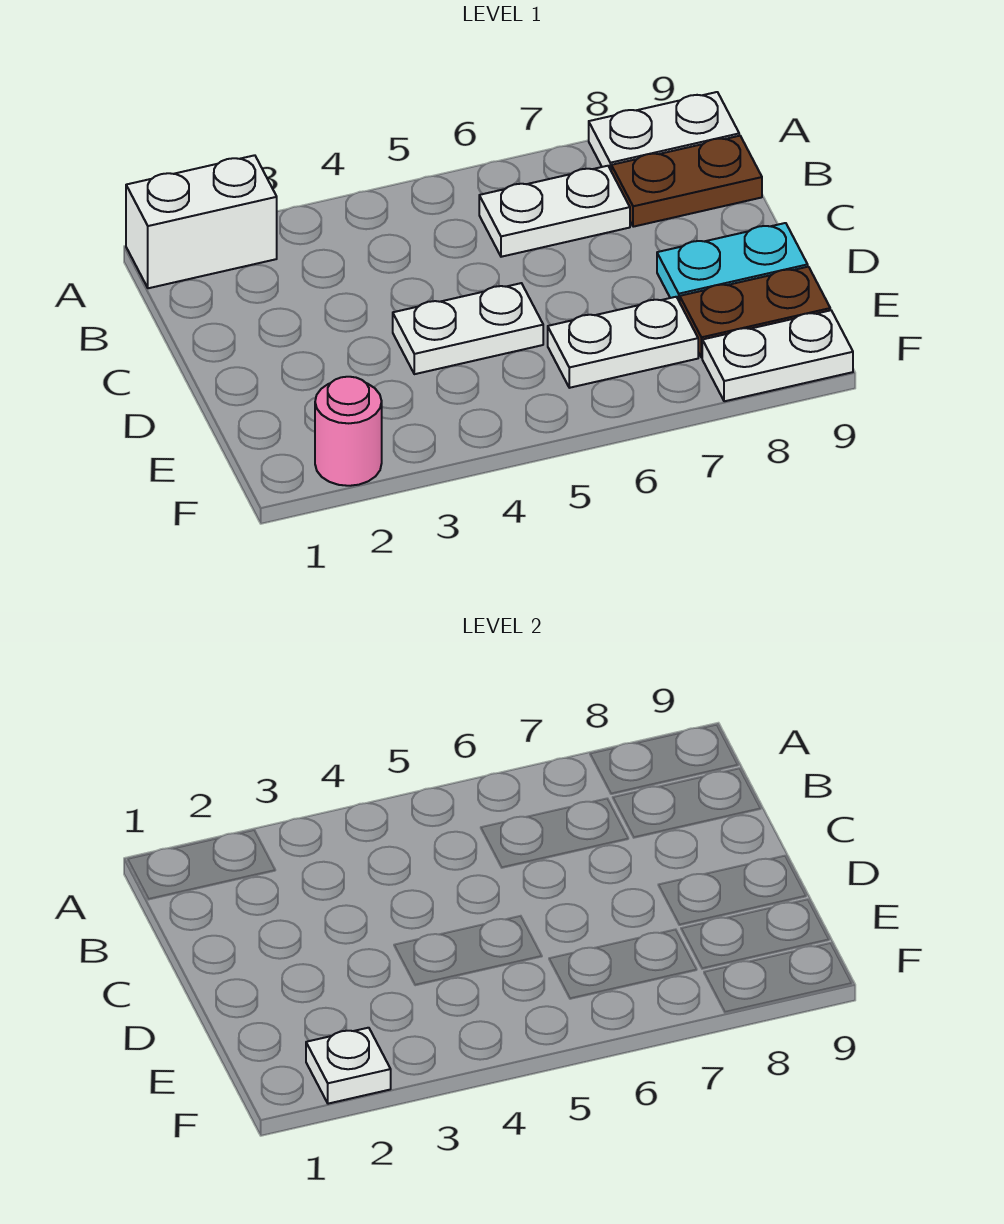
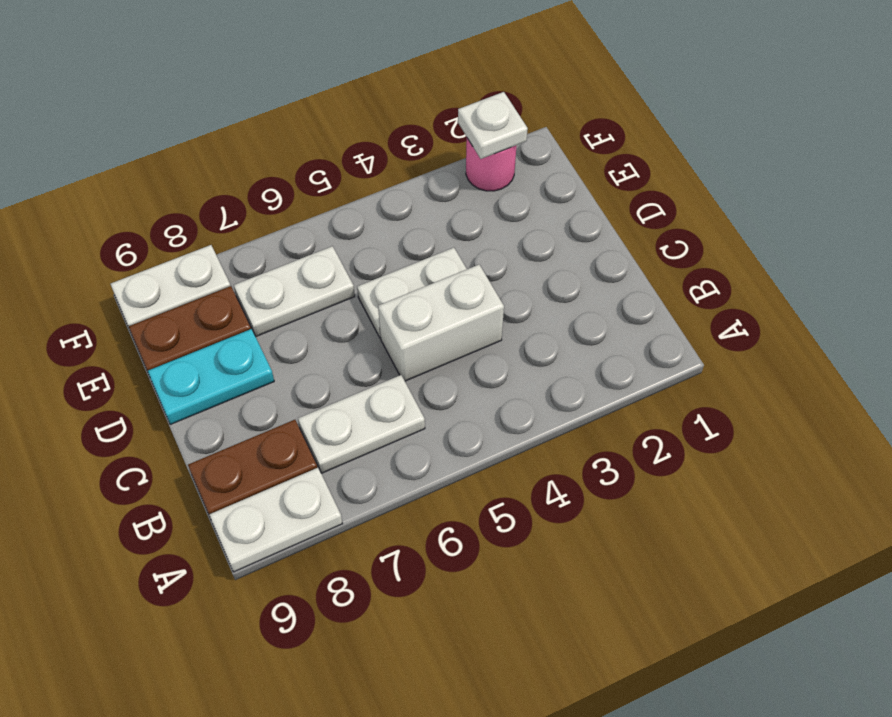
white 1x2 brick [126,155,277,288] -> white 1x2 brick moved to [378,265,504,381]

